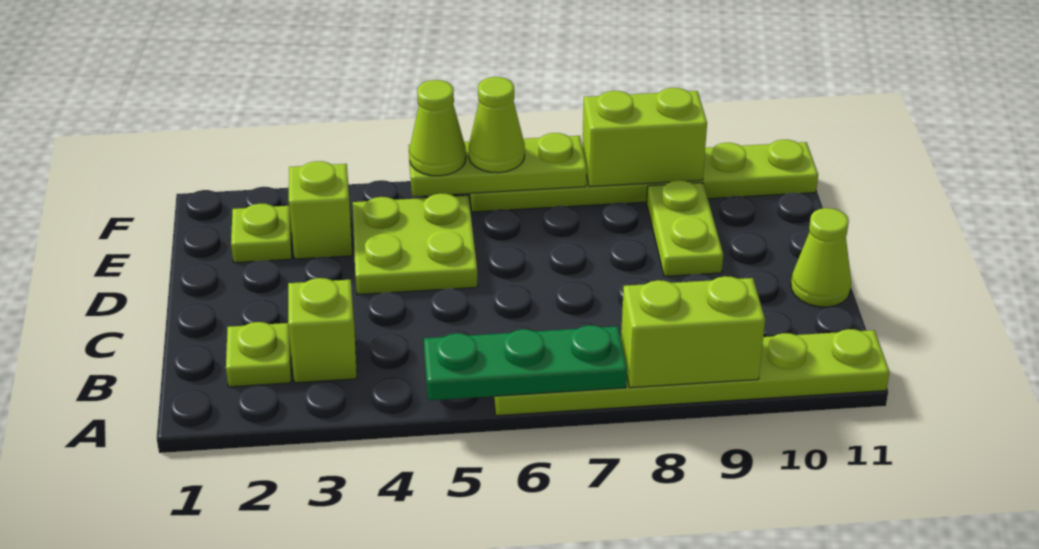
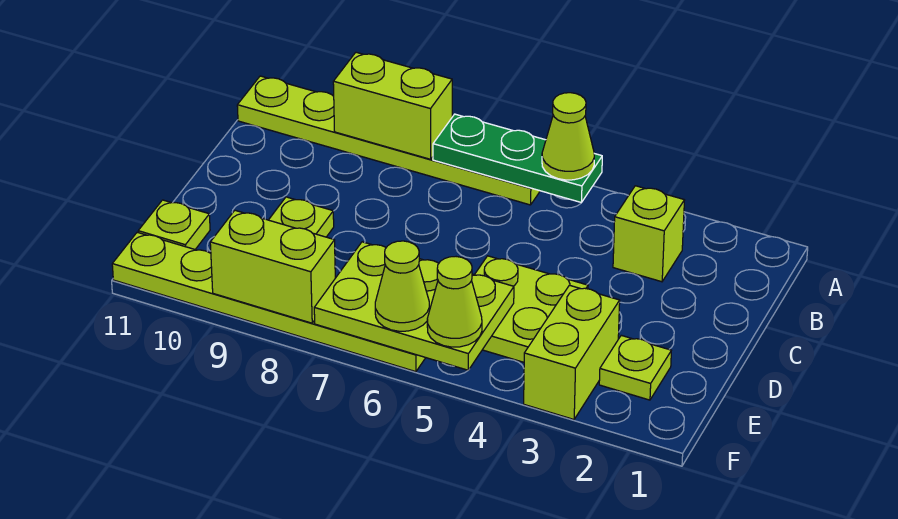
lime 1x1 plate [226,322,291,387] -> lime 1x1 plate moved to [138,200,210,249]
lime 1x1 cone [791,208,851,307] -> lime 1x1 cone moved to [542,93,594,180]
lime 1x1 brick [289,161,352,259] -> lime 1x2 brick [524,285,620,419]
lime 1x3 plate [408,133,587,196] -> lime 2x3 plate [314,242,514,370]

